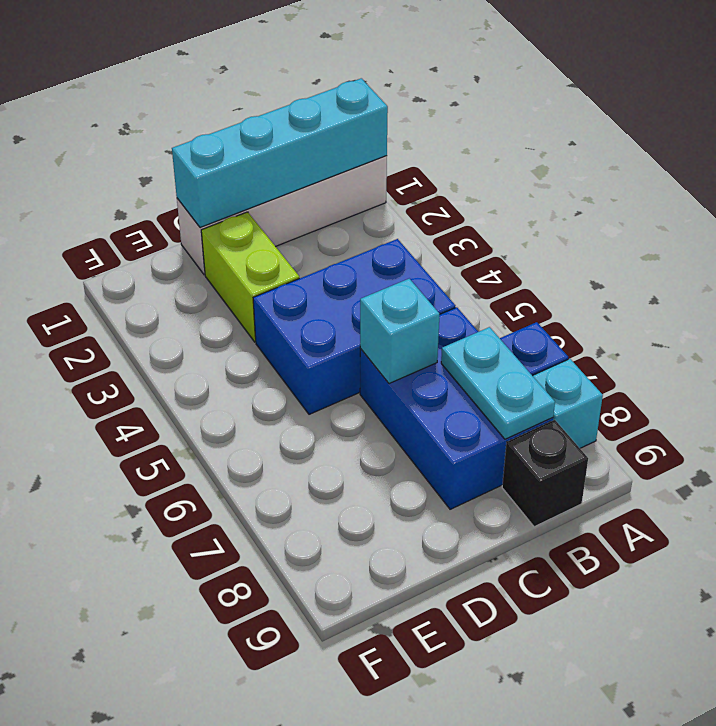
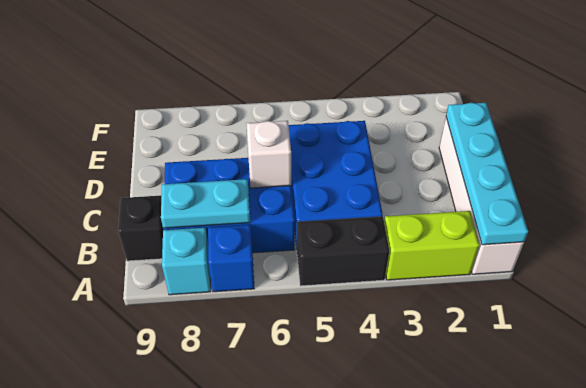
cyan 1x4 brick [172,78,388,228] -> cyan 1x4 plate [446,103,528,245]
none -> black 1x2 brick [297,216,389,286]
cyan 1x1 brick [360,279,440,384] -> white 1x1 brick [246,121,291,188]
lime 1x2 brick [201,212,299,342] -> lime 1x2 brick moved to [384,211,479,280]

